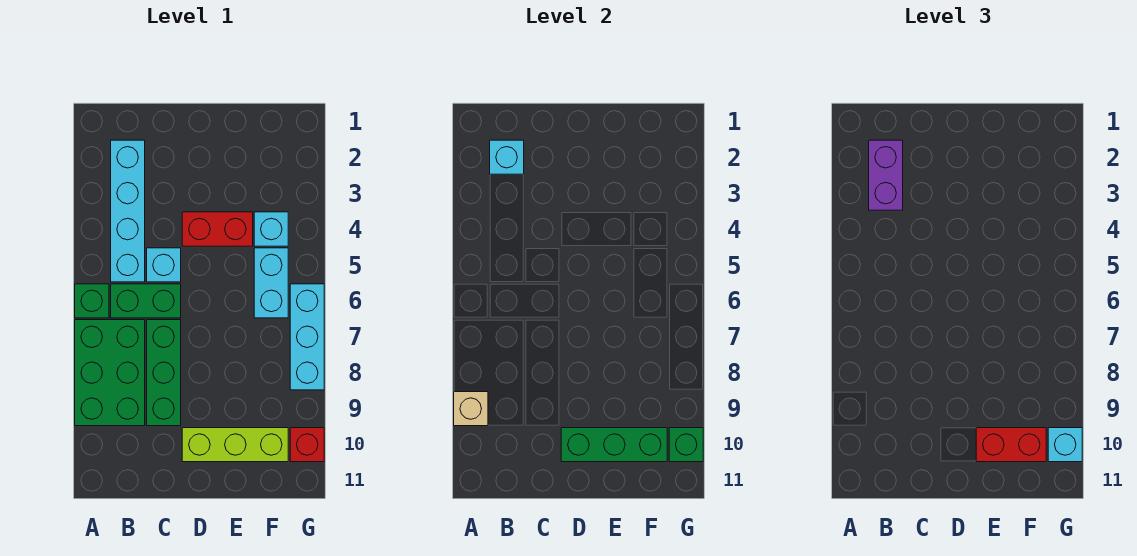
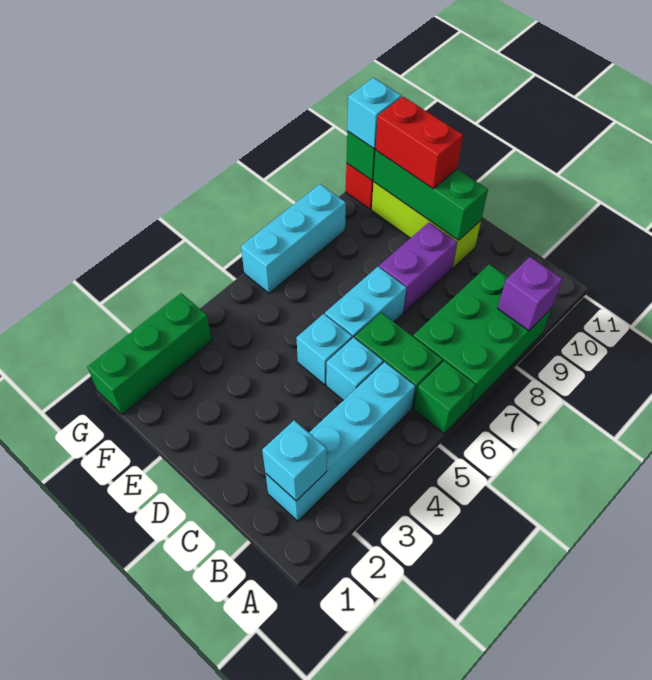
tan 1x1 brick [454,392,488,426] -> purple 1x1 brick [498,257,563,331]
purple 1x2 brick [869,140,903,210] -> purple 1x2 brick moved to [379,223,457,312]
green 1x3 brick [147,320,181,426] -> green 1x3 brick moved to [87,293,212,415]
red 1x2 brick [182,212,253,246] -> none
cyan 1x1 brick [254,212,288,246] -> cyan 1x1 brick moved to [297,314,352,385]
cyan 1x2 brick [254,248,288,318] -> cyan 1x2 brick moved to [325,267,406,338]

